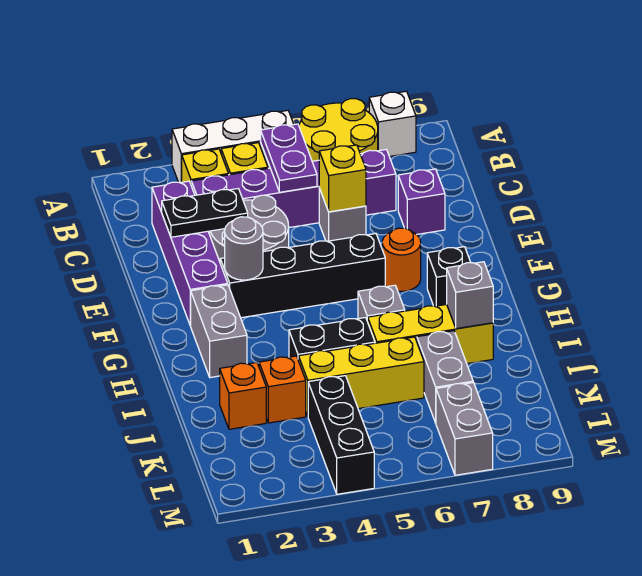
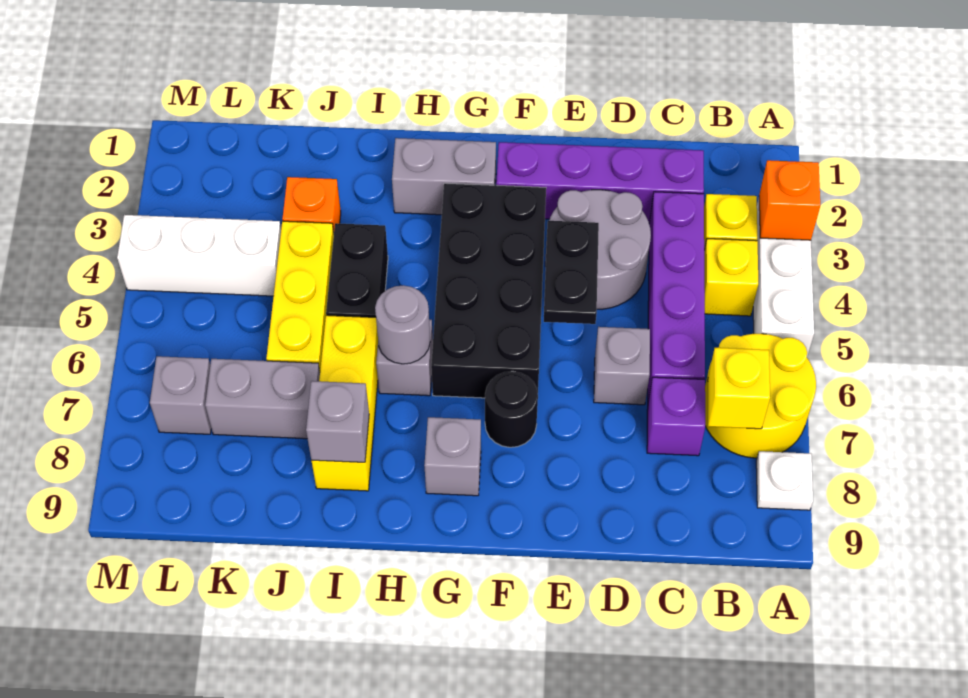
white 1x1 brick [369,91,416,157] -> white 1x1 plate [756,451,813,510]
purple 1x2 plate [261,124,317,192] -> none
black 1x2 plate [162,189,248,237] -> black 1x2 plate moved to [544,221,599,324]
yellow 1x1 brick [319,145,366,212] -> yellow 1x1 brick moved to [708,348,770,429]
purple 1x1 brick [398,169,445,235] -> none
black 1x4 brick [220,233,385,318] -> black 2x4 brick [431,183,546,398]
grey 1x1 round brick [225,217,263,280] -> grey 1x1 round brick moved to [375,285,430,364]
orange 1x1 round brick [382,228,421,291] -> black 1x1 round brick [485,371,538,447]
black 1x1 brick [427,247,471,306] -> grey 1x1 brick [424,417,481,496]
orange 1x1 brick [220,362,266,429] -> orange 1x1 brick moved to [759,160,820,240]
black 1x3 brick [308,376,374,494] -> white 1x3 brick [117,215,281,296]
grey 1x2 brick [436,382,493,475] -> grey 1x1 brick [150,356,211,434]

